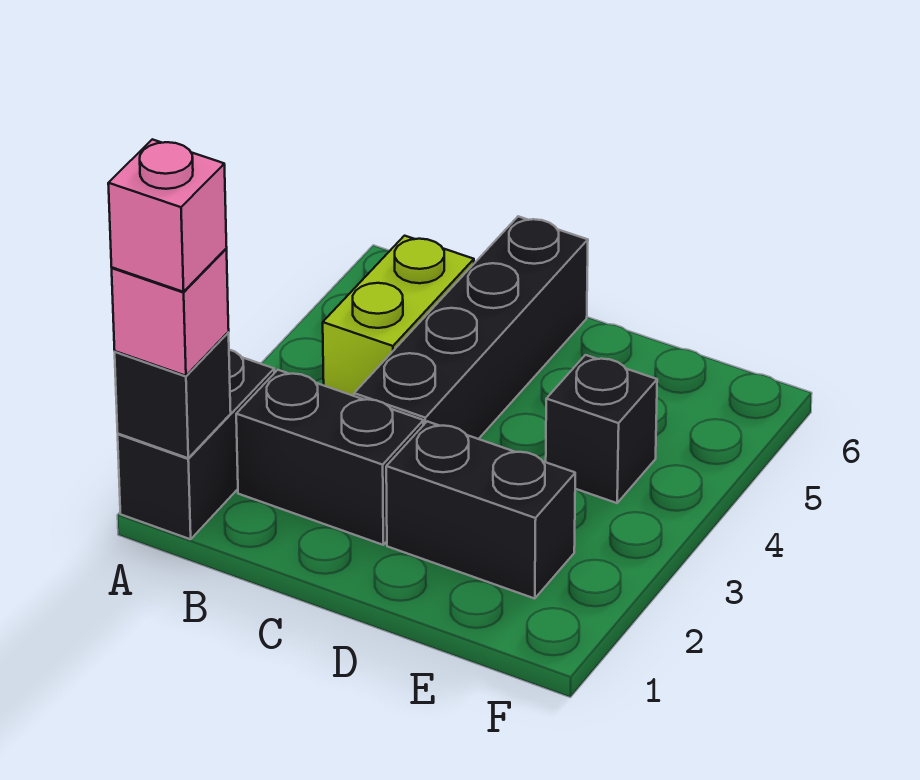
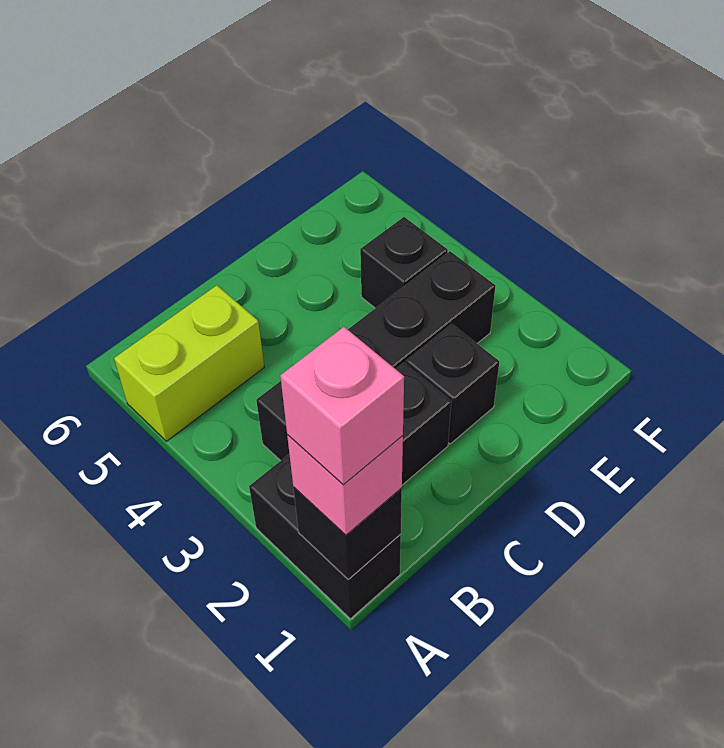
lime 1x2 brick [323,236,474,396] -> lime 1x2 brick turned to [114,285,264,441]
black 1x4 brick [354,216,588,439] -> black 1x4 brick turned to [256,251,495,461]
black 1x2 brick [386,421,575,599] -> black 1x1 brick [406,324,499,444]

